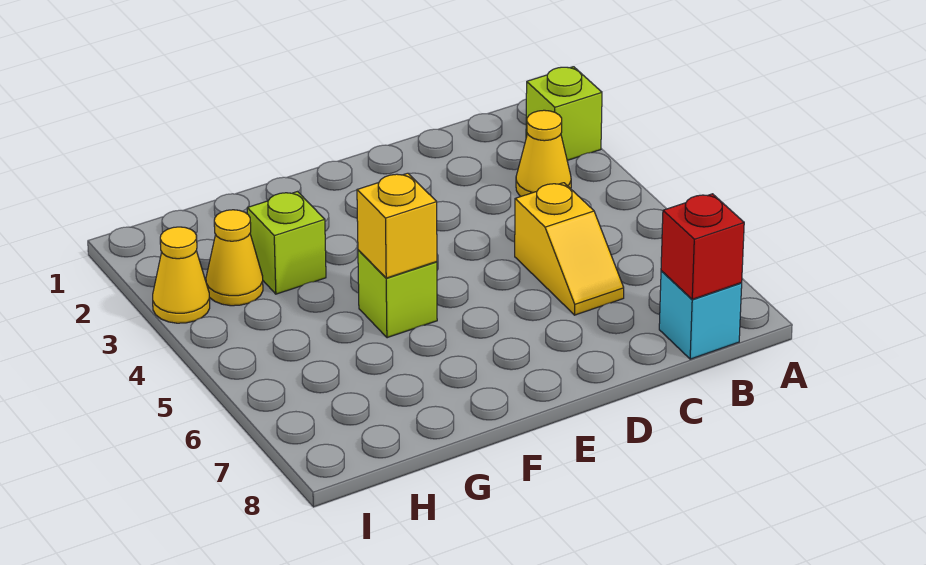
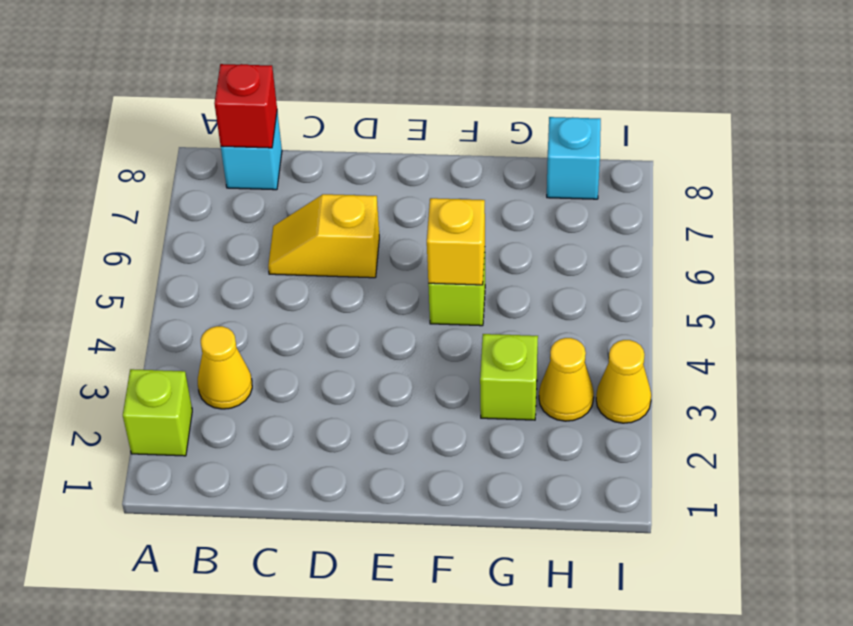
yellow 1x2 slope [515,183,624,315] -> yellow 1x2 slope turned to [268,194,379,278]
none -> cyan 1x1 brick [547,117,601,199]

